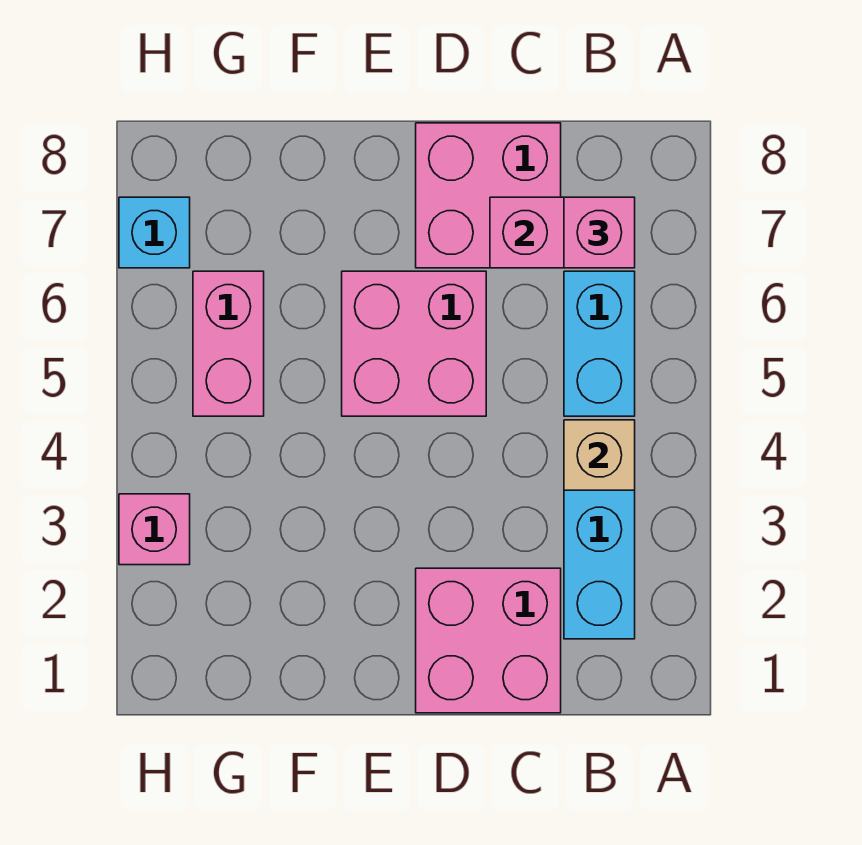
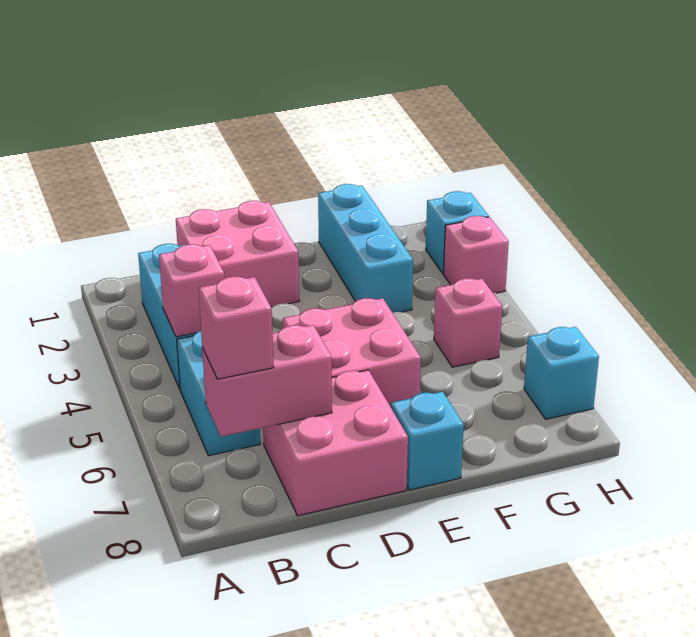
tan 1x1 brick [564,420,635,490] -> pink 1x1 brick [159,244,224,337]
none -> cyan 1x1 brick [391,392,464,490]
none -> cyan 1x3 brick [318,184,413,313]
pink 1x2 brick [193,271,264,416] -> pink 1x1 brick [434,278,502,367]
none -> cyan 1x1 brick [426,191,489,274]

